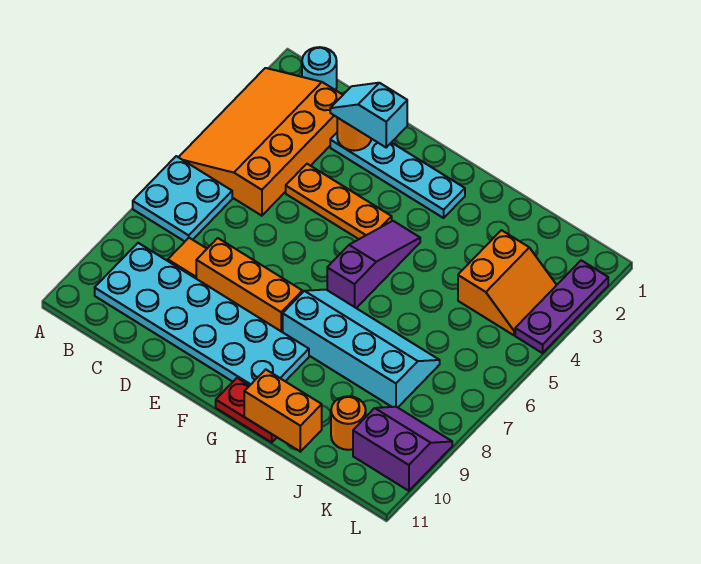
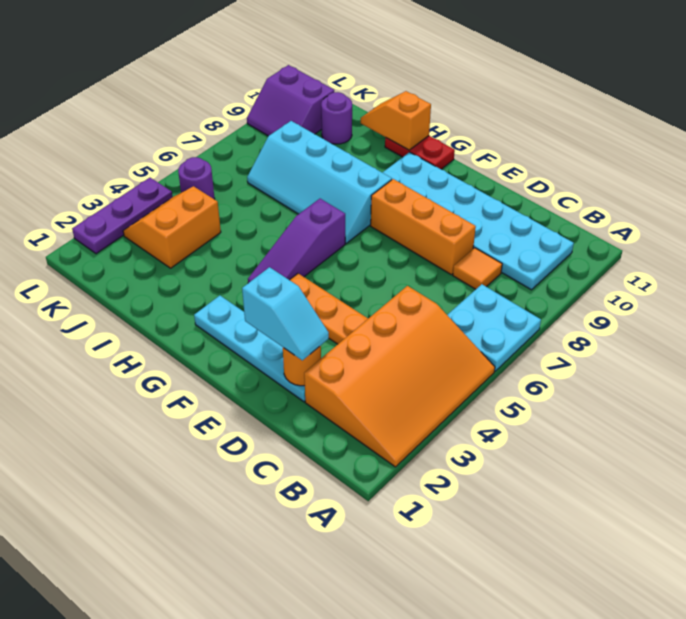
cyan 1x1 round brick [302,47,337,90] -> none
orange 1x2 brick [244,369,322,452] -> orange 1x2 slope [361,91,431,150]
orange 1x1 round brick [331,396,366,450] -> purple 1x1 round brick [321,92,352,144]
none -> purple 1x1 round brick [178,157,215,199]

